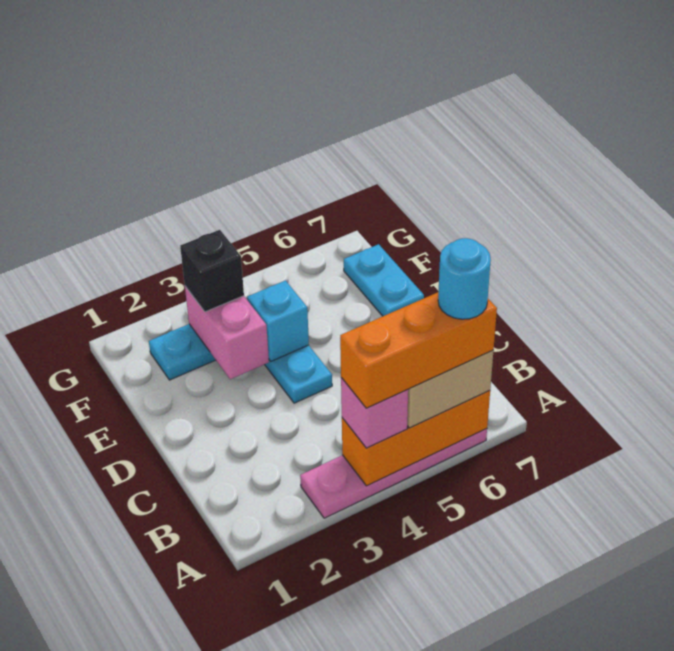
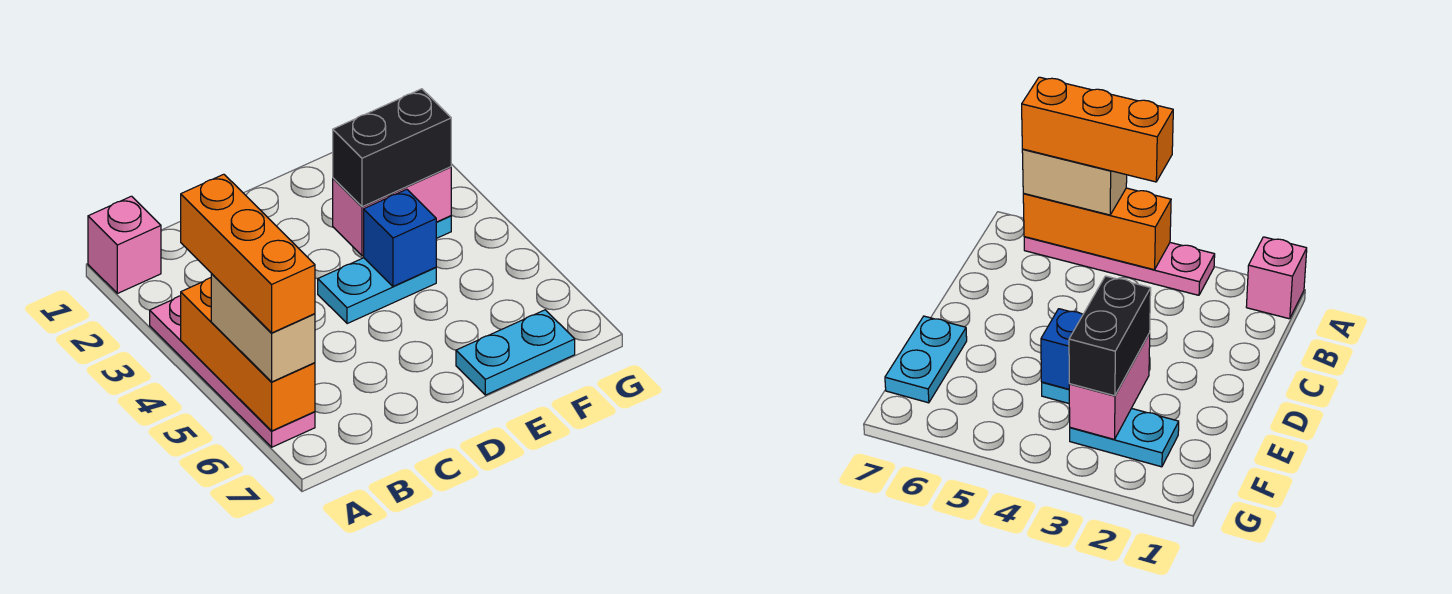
pink 1x1 brick [341,378,408,448] -> pink 1x1 brick moved to [88,196,161,293]
cyan 1x1 round brick [438,238,491,319] -> none
cyan 1x1 brick [247,280,309,361] -> blue 1x1 brick [364,189,436,286]
black 1x1 brick [180,230,244,312] -> black 1x2 brick [333,89,451,207]

